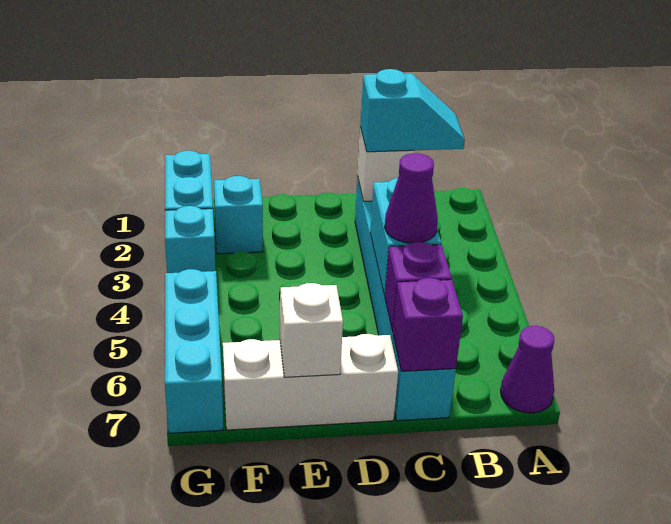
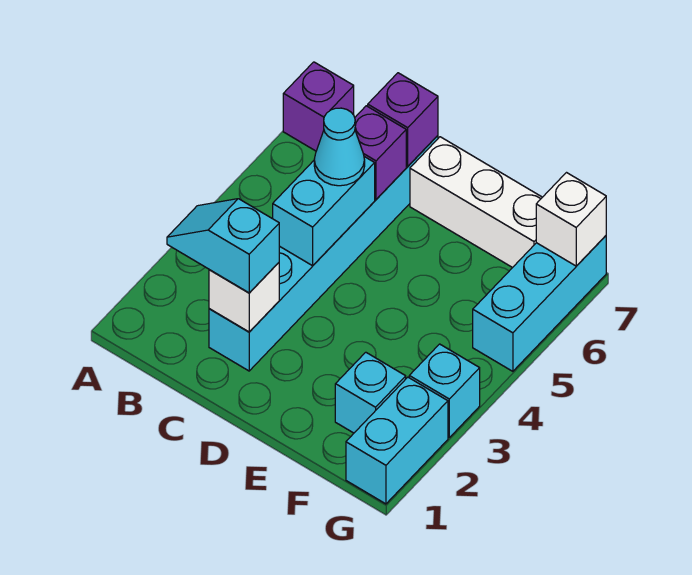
purple 1x1 cone [501,326,554,413] -> purple 1x1 brick [283,62,354,151]
purple 1x1 cone [385,153,438,243] -> cyan 1x1 cone [314,108,365,186]
white 1x1 brick [280,283,343,377] -> white 1x1 brick moved to [536,173,606,266]

